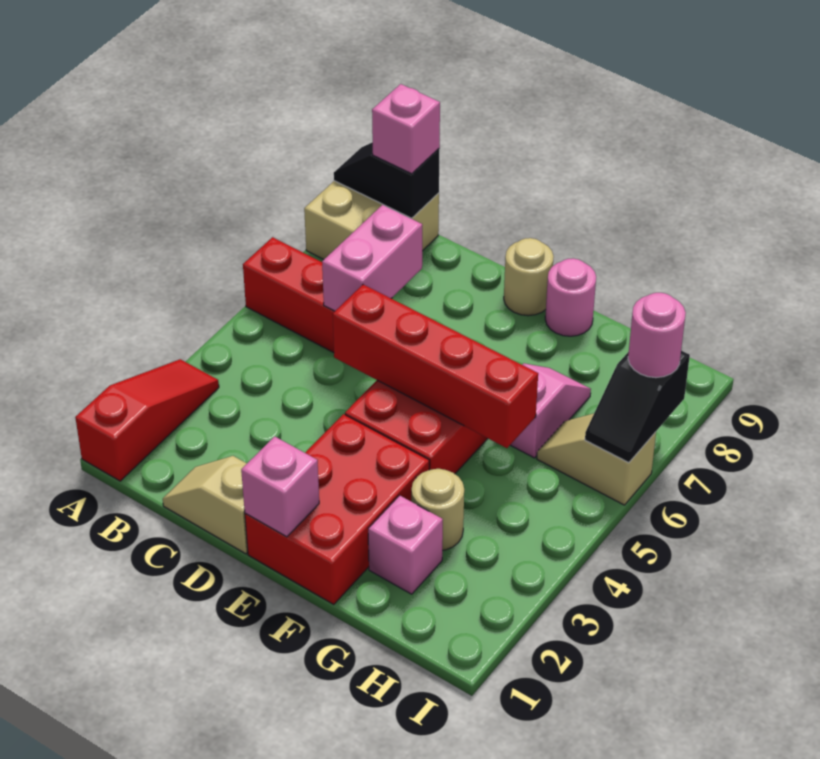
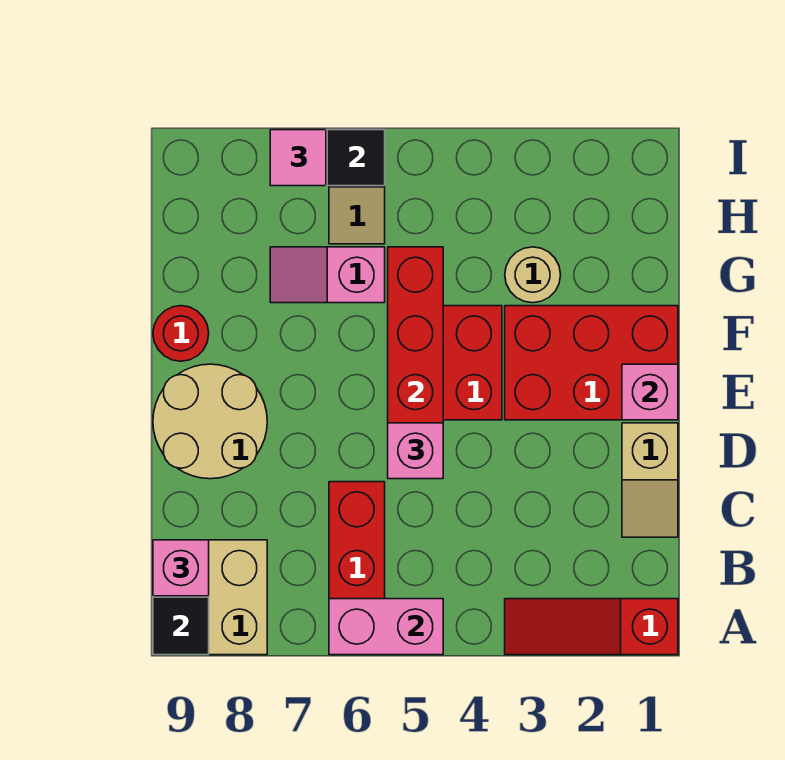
pink 1x2 brick [322,205,422,311] -> pink 1x2 brick moved to [329,599,443,655]
tan 1x1 round brick [504,238,554,316] -> tan 2x2 round brick [153,364,267,479]
pink 1x1 round brick [545,258,596,336] -> red 1x1 round brick [153,306,209,361]
pink 1x1 brick [368,495,443,594] -> pink 1x1 brick moved to [388,423,443,479]
pink 1x1 round brick [628,293,686,378] -> pink 1x1 tile [270,130,326,186]

